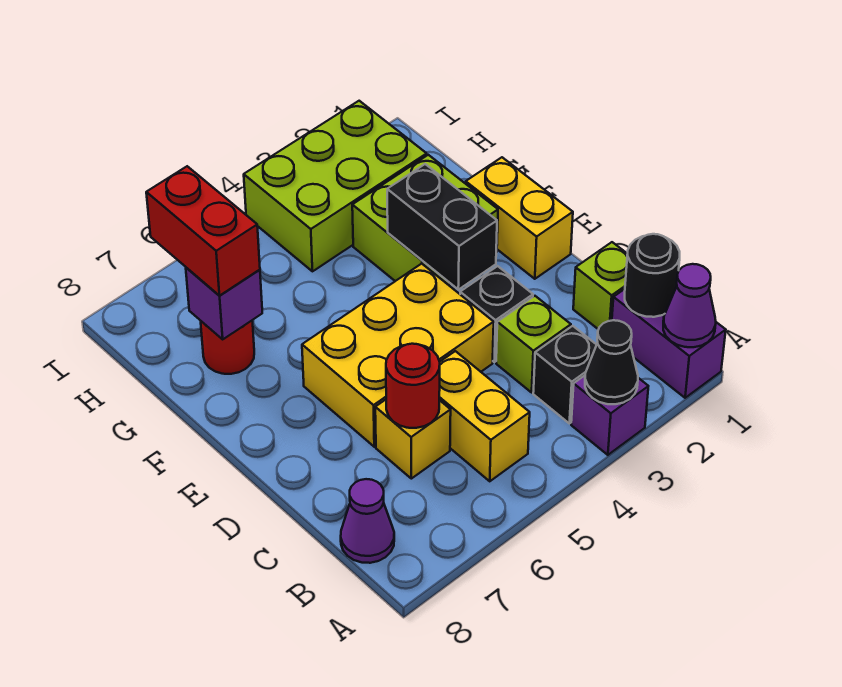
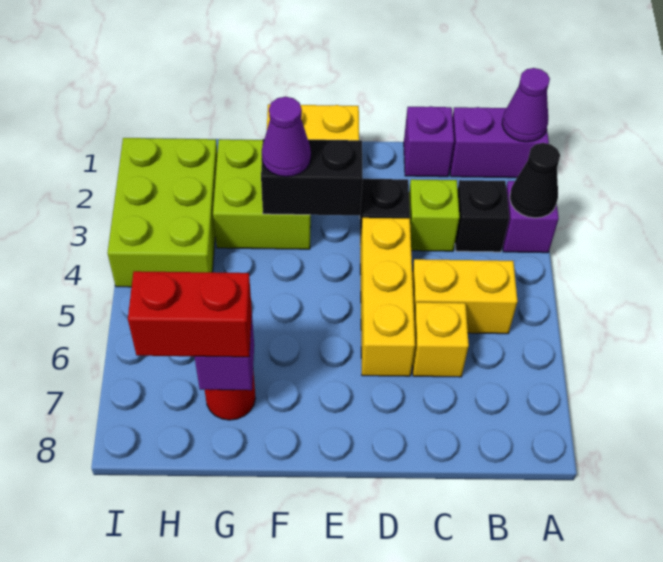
black 1x1 round brick [625,234,680,317] -> none
purple 1x1 cone [341,479,394,563] -> purple 1x1 cone moved to [262,97,311,177]
lime 1x1 brick [573,242,628,329] -> purple 1x1 brick [404,106,454,177]
red 1x1 round brick [386,344,440,428] -> none
yellow 2x3 brick [302,264,494,447] -> yellow 1x3 brick [360,218,415,376]

